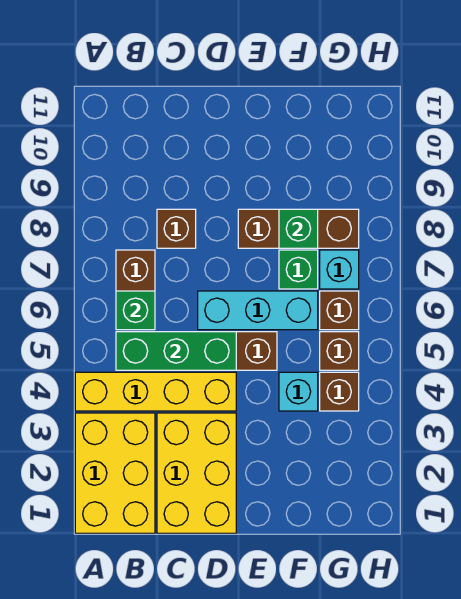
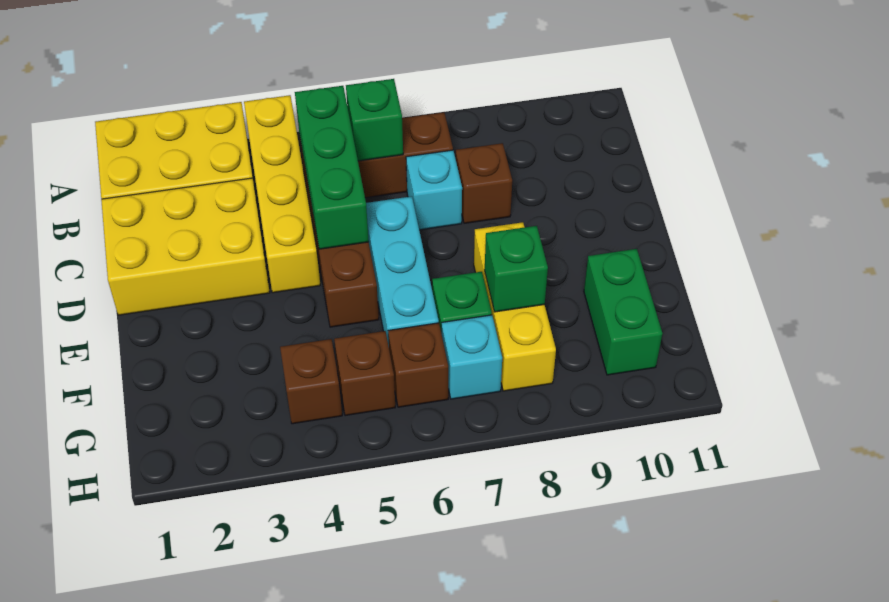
brown 1x3 brick [238,209,359,248] -> yellow 1x3 brick [474,222,556,391]
cyan 1x1 brick [279,372,318,411] -> cyan 1x1 brick moved to [406,150,462,230]
none -> green 1x2 brick [584,249,662,375]

